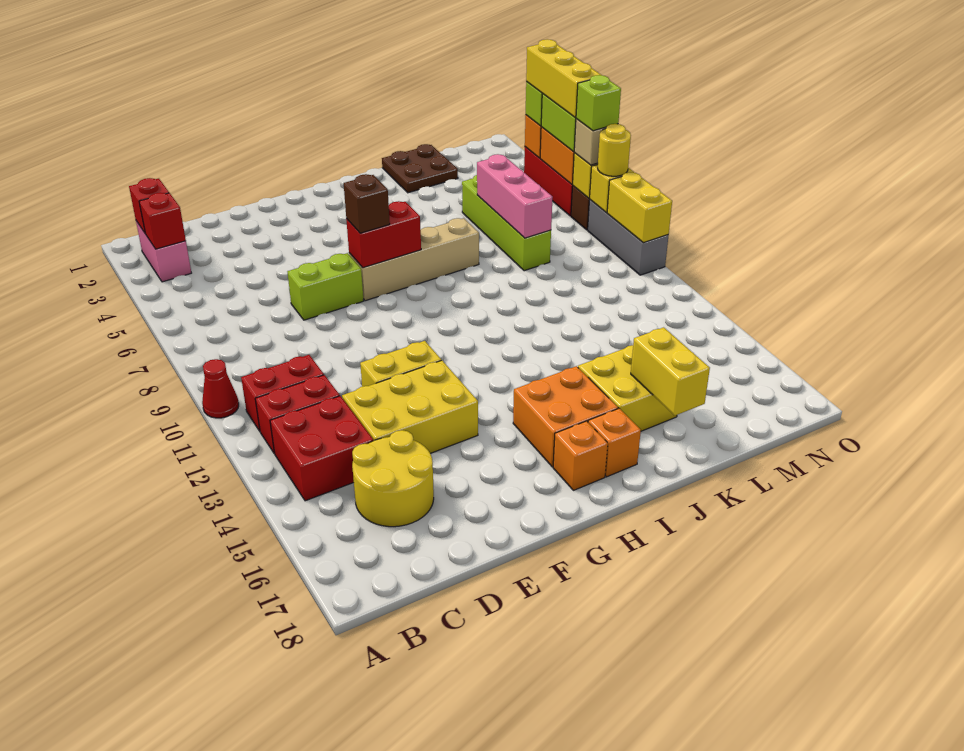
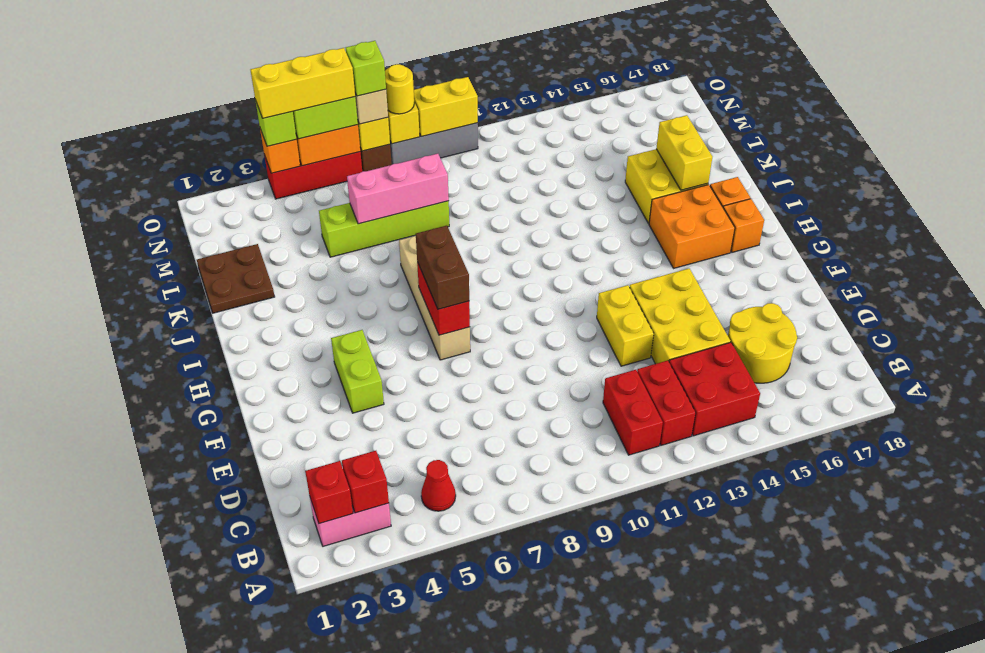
red 1x1 cone [202,359,239,418] -> red 1x1 cone moved to [421,460,456,511]
lime 1x2 brick [288,253,364,320] -> lime 1x2 brick moved to [331,330,384,413]
brown 1x1 brick [344,174,390,233] -> brown 1x2 brick [415,226,469,309]
yellow 1x2 brick [631,327,710,415] -> yellow 1x2 brick turned to [656,115,712,190]

